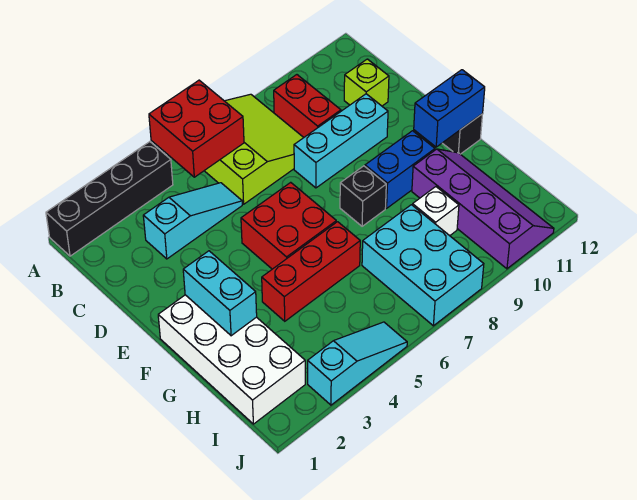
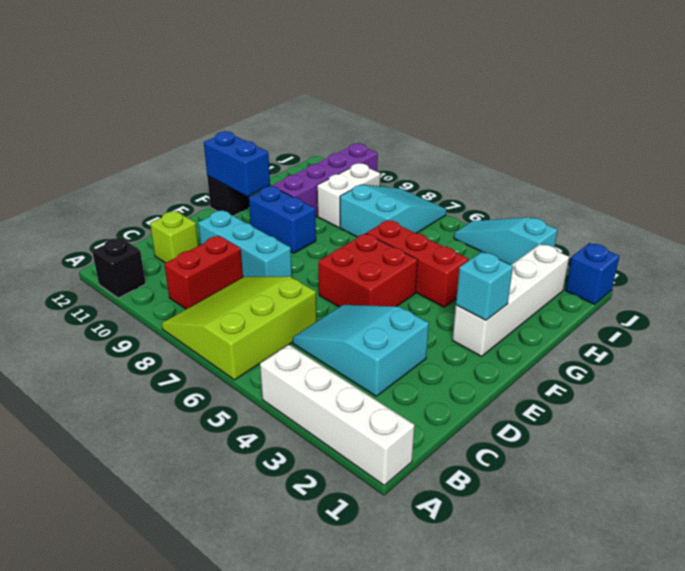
black 1x4 brick [46,142,173,256] -> white 1x4 brick [260,345,414,485]
red 2x2 brick [149,80,244,177] -> none
cyan 1x3 slope [143,183,242,259] -> cyan 2x3 slope [293,305,429,396]
white 2x4 brick [158,295,305,424] -> white 1x4 brick [452,244,569,356]
cyan 1x2 brick [183,251,257,336] -> cyan 1x1 brick [456,252,513,320]
black 1x1 brick [340,166,386,226] -> black 1x1 brick moved to [92,237,146,298]
cyan 2x3 brick [362,205,484,326] -> cyan 2x3 slope [340,185,446,237]
white 1x1 brick [413,187,459,236] -> white 1x2 brick [317,163,380,228]
none -> blue 1x1 brick [565,243,619,305]

